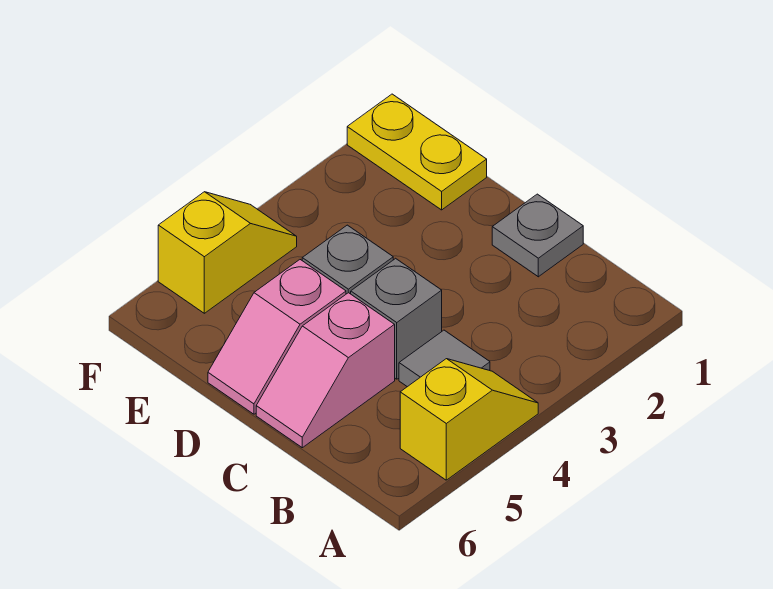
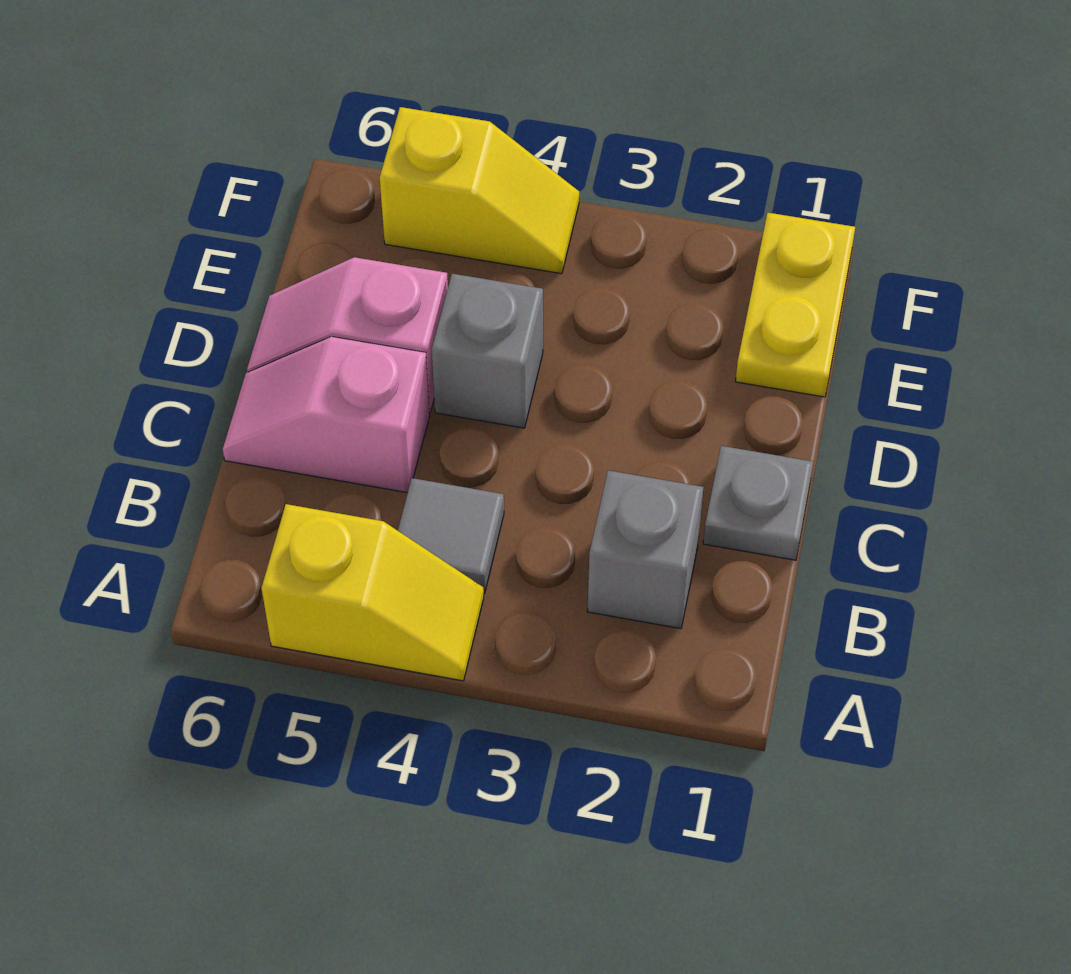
grey 1x1 brick [351,258,442,379] -> grey 1x1 brick moved to [587,470,703,629]

